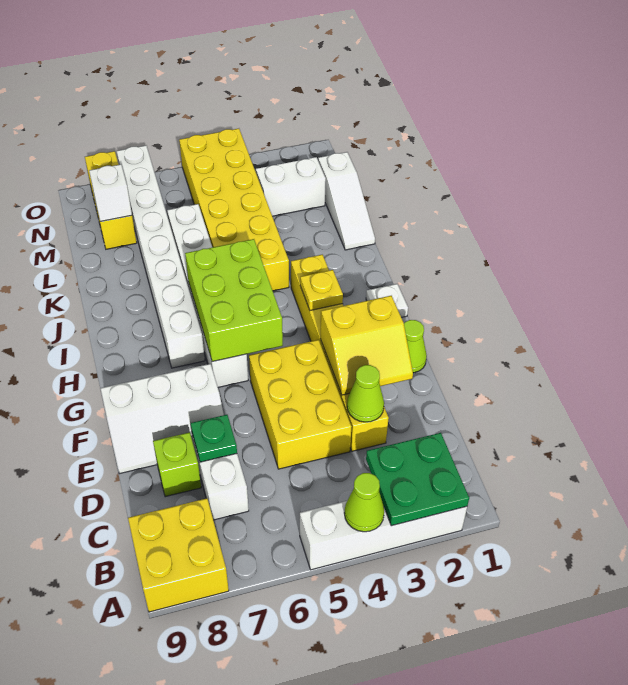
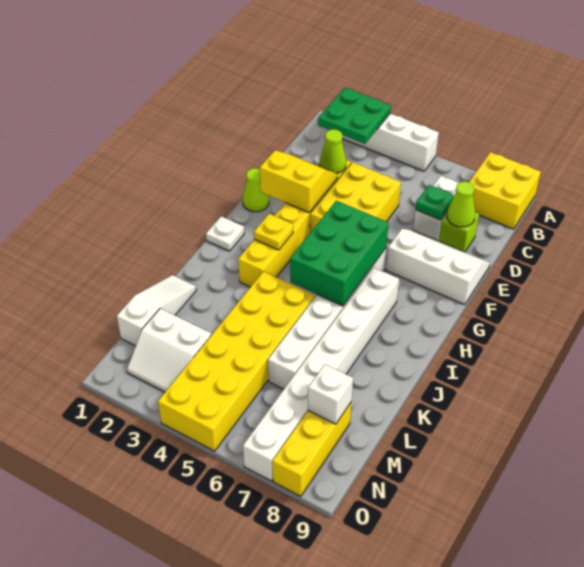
lime 1x1 cone [344,473,384,532] -> lime 1x1 cone moved to [447,181,475,227]
lime 2x3 brick [185,239,283,362] -> green 2x3 brick [290,201,389,306]

